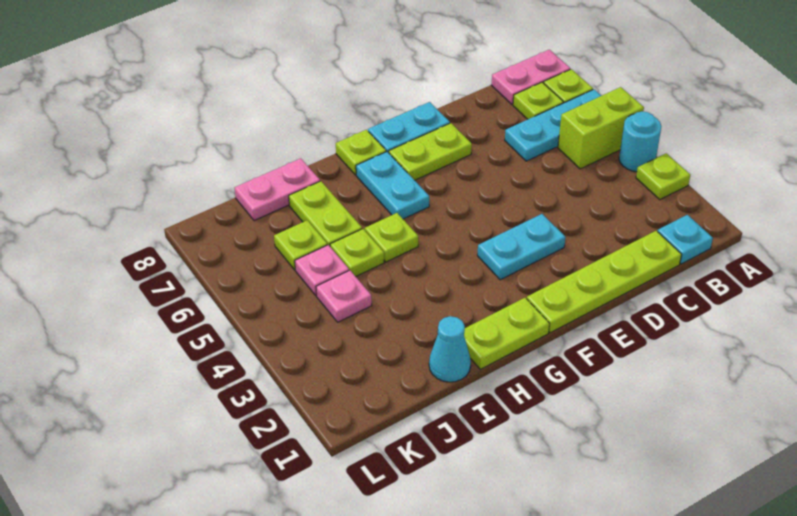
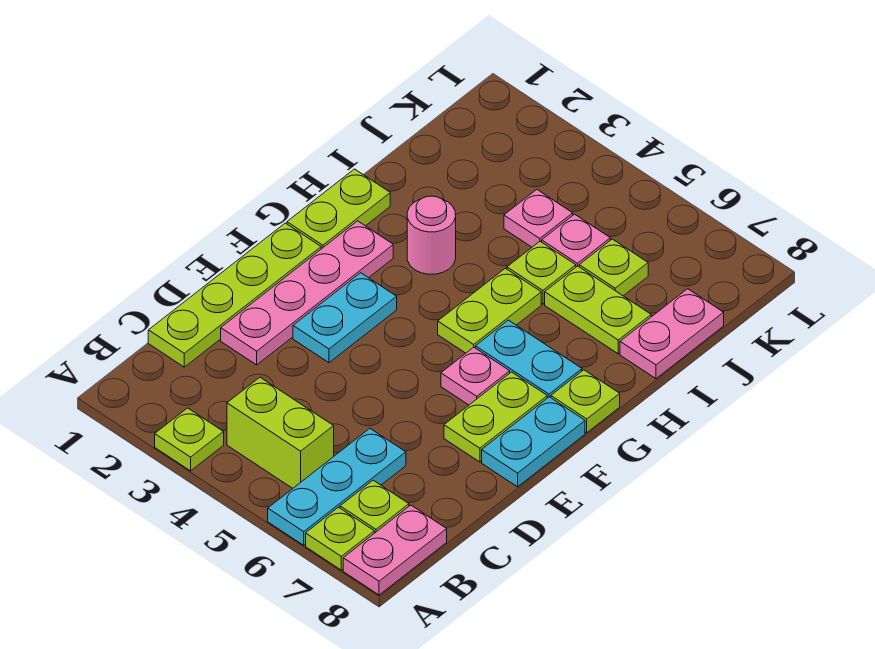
cyan 1x1 round brick [619,111,661,172] -> none
lime 1x2 brick [558,87,644,169] -> lime 1x2 brick turned to [227,377,334,488]
cyan 1x1 plate [658,215,713,264] -> none
none -> pink 1x4 plate [221,221,393,365]
none -> pink 1x1 plate [441,347,510,405]
none -> pink 1x1 round brick [407,196,456,274]
lime 1x1 plate [365,213,418,262] -> lime 1x2 plate [438,268,541,353]
cyan 1x1 cone [429,316,471,382] -> none

